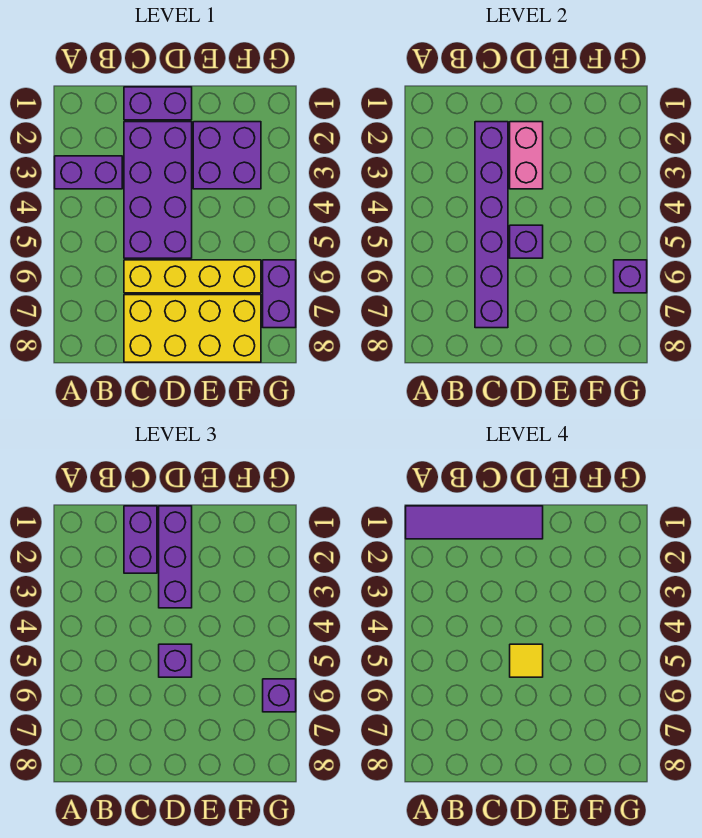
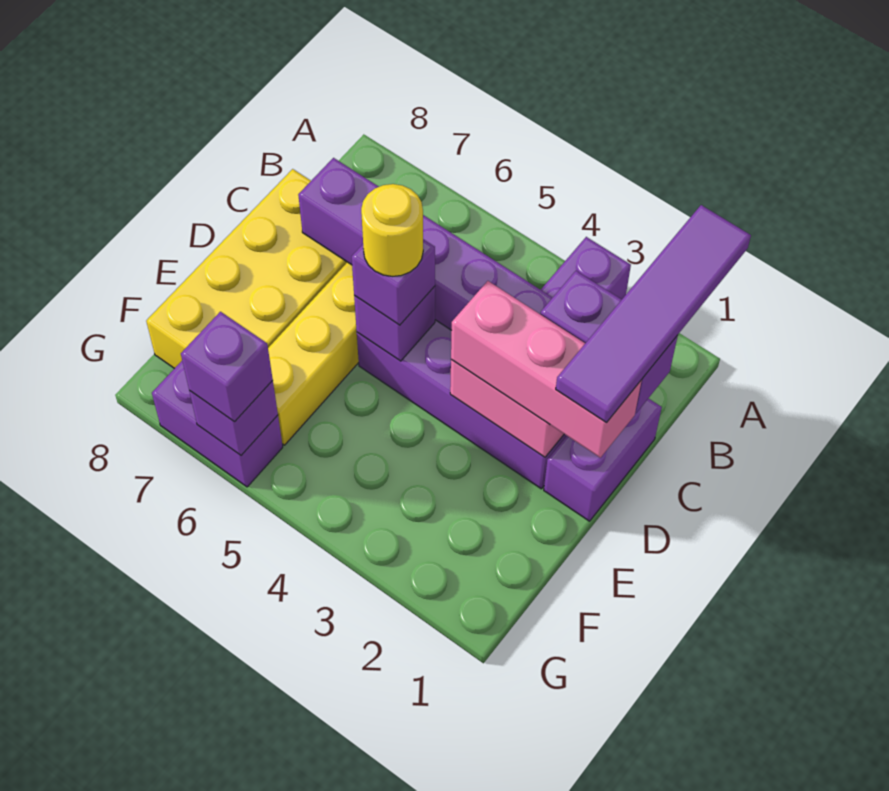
purple 1x3 brick [159,506,192,608] -> pink 1x3 brick [451,281,642,458]
yellow 1x1 tile [510,644,543,677] -> yellow 1x1 round brick [361,184,423,276]
purple 2x2 brick [193,122,261,189] -> none

